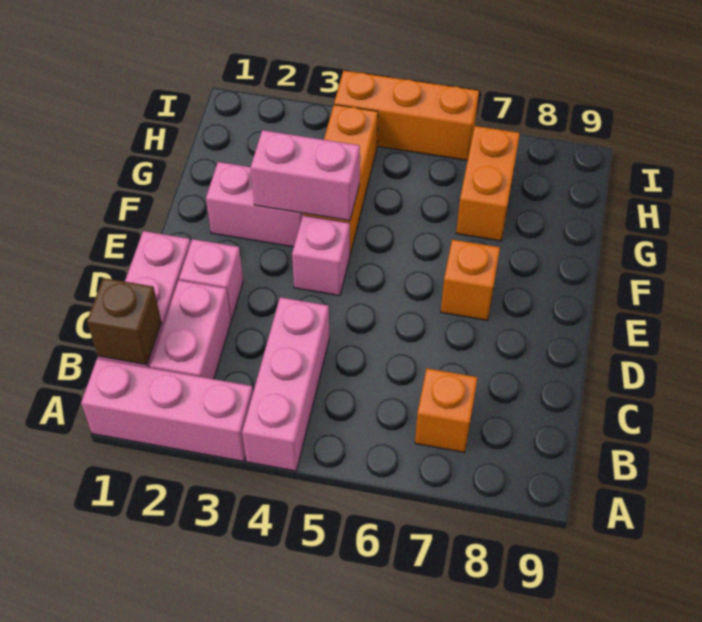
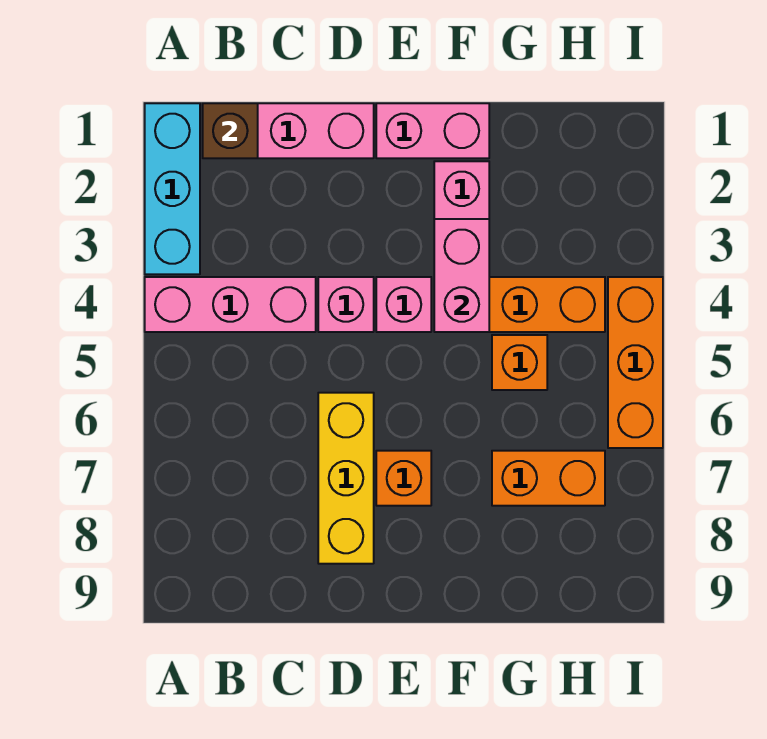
pink 1x3 brick [81,359,253,461] -> cyan 1x3 brick [145,103,200,274]
pink 1x2 brick [150,280,231,379] -> pink 1x2 brick moved to [376,103,489,158]
orange 1x1 brick [415,368,478,452] -> orange 1x1 brick moved to [492,335,547,390]
pink 1x1 brick [179,239,243,320] -> pink 1x1 brick moved to [318,277,374,332]
none -> yellow 1x3 brick [318,393,374,564]

